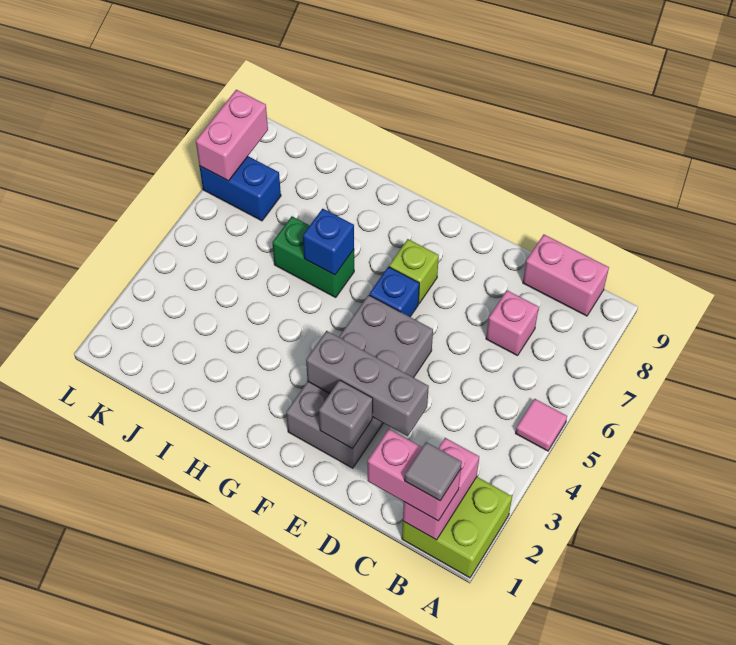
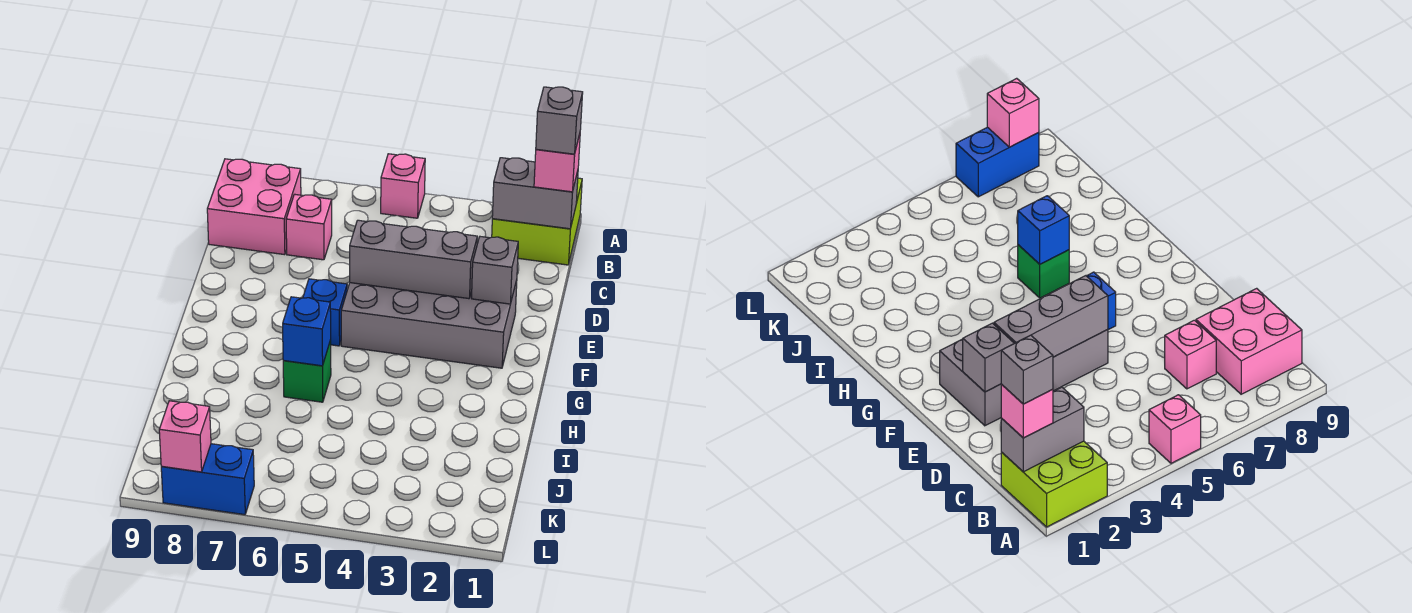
pink 1x1 tile [516,399,567,451] -> pink 1x1 brick [381,154,425,218]
pink 1x2 brick [403,438,479,540] -> grey 1x2 brick [492,158,578,229]
pink 1x2 brick [368,429,461,521] -> pink 1x1 brick [534,134,580,192]
grey 1x1 tile [405,442,462,501] -> grey 1x1 brick [536,87,583,154]
pink 1x2 brick [523,235,609,316] -> pink 2x2 brick [207,159,301,255]
grey 1x3 brick [306,331,429,436] -> grey 1x3 brick turned to [350,220,477,299]
lime 1x1 brick [389,239,439,304] -> none
green 1x2 brick [272,216,354,297] -> green 1x1 brick [283,340,331,402]
blue 1x2 brick [199,156,281,221] -> blue 1x2 brick turned to [161,444,254,515]
pink 1x2 brick [196,90,268,181] -> pink 1x1 brick [159,401,211,472]

